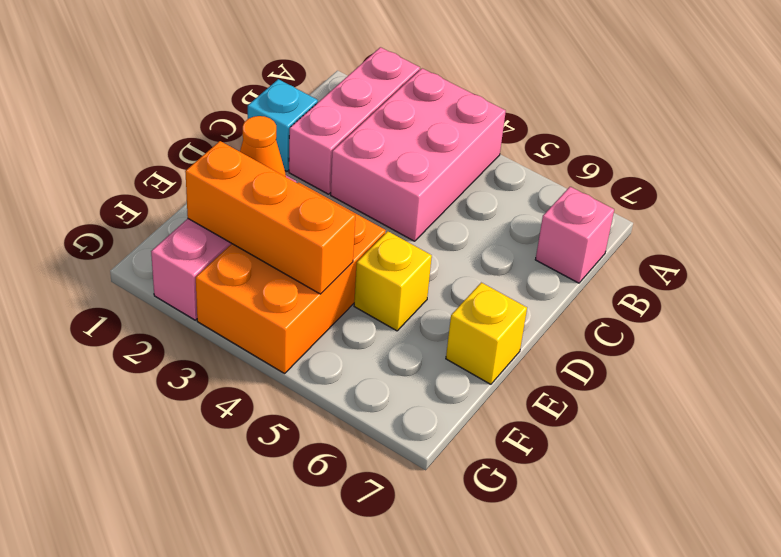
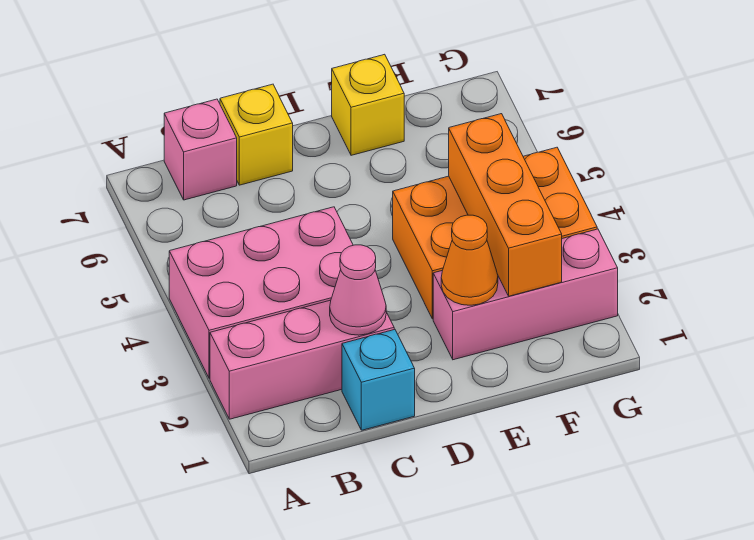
none -> pink 1x1 cone [330,245,386,335]
yellow 1x1 brick [354,231,432,331] -> yellow 1x1 brick moved to [220,84,293,185]

